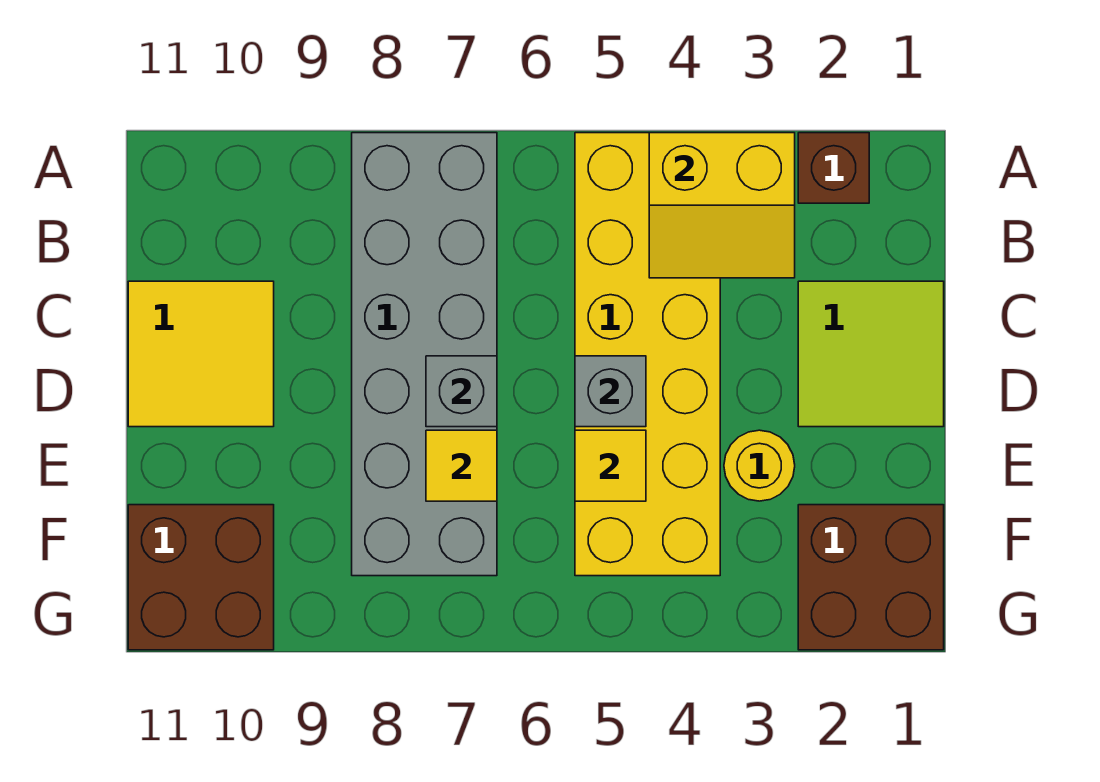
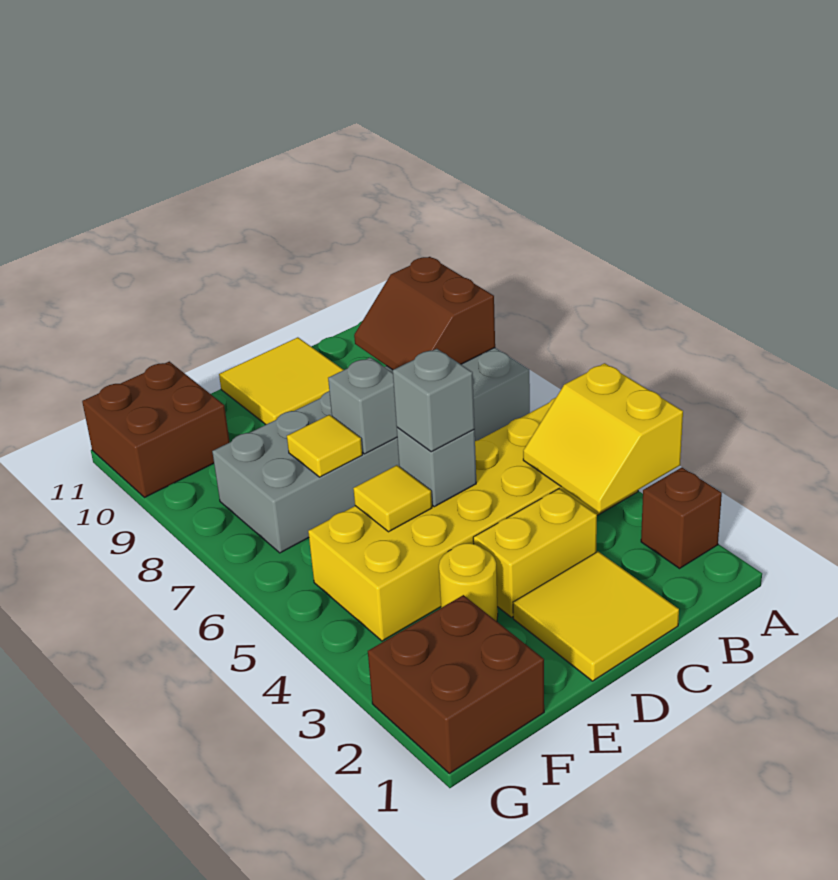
none -> brown 2x2 slope [354,257,495,370]
lime 2x2 tile [798,281,944,427] -> yellow 2x2 tile [513,552,679,681]
none -> yellow 1x2 brick [473,489,597,617]
none -> grey 1x1 brick [393,349,475,452]

